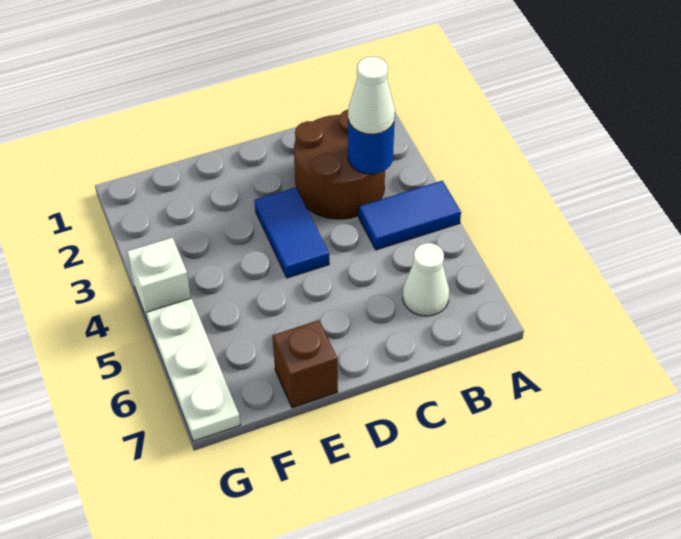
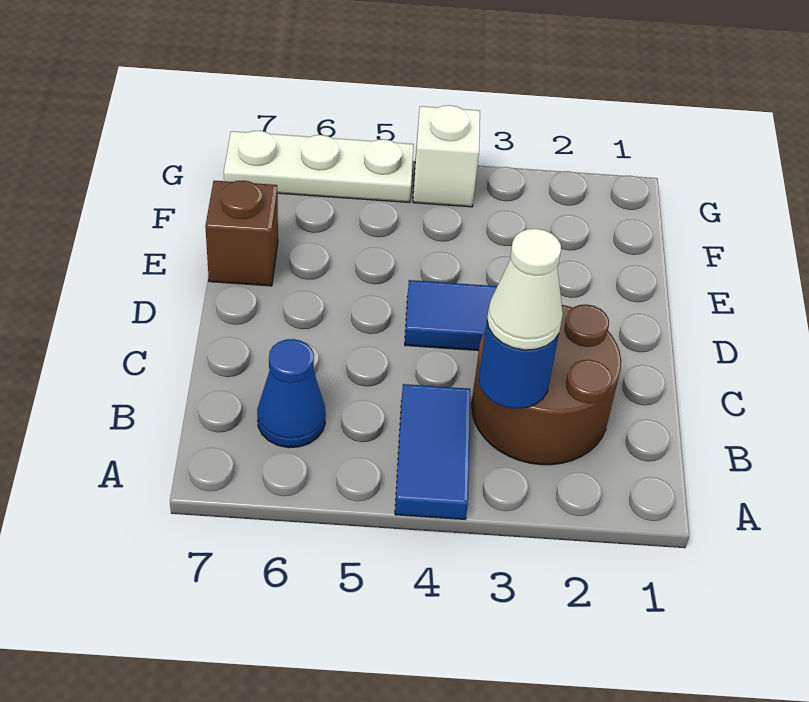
white 1x1 cone [403,243,449,316] -> blue 1x1 cone [257,339,326,448]

